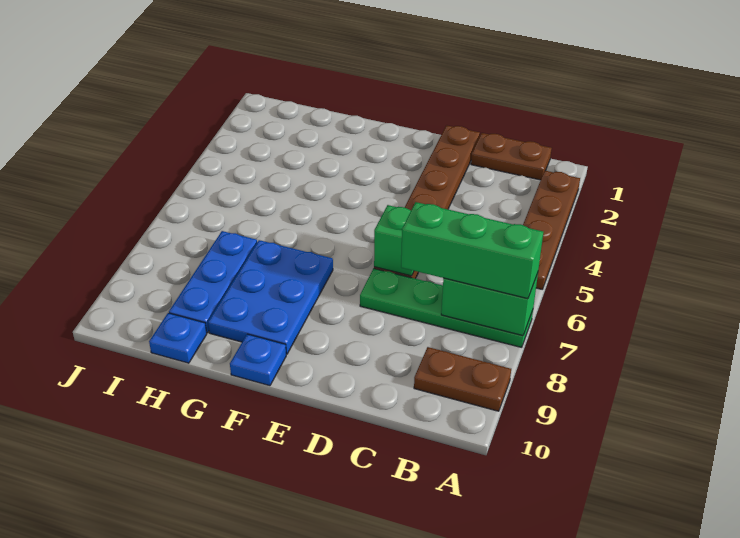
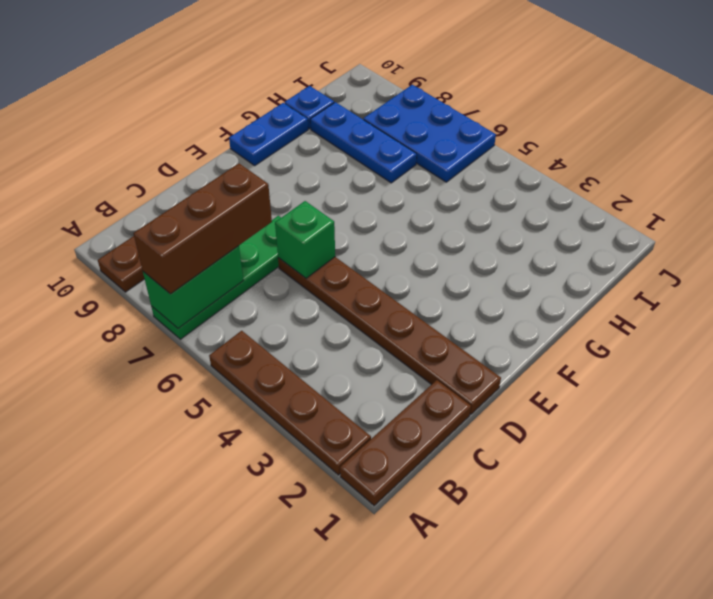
green 1x3 brick [401,202,543,299] -> brown 1x3 brick [133,163,272,294]
brown 1x2 plate [471,133,552,180] -> brown 1x3 plate [340,380,471,506]
blue 2x3 plate [208,240,333,354] -> blue 2x3 plate moved to [363,85,496,182]
blue 1x1 plate [230,334,286,386] -> blue 1x2 plate [229,103,308,165]

